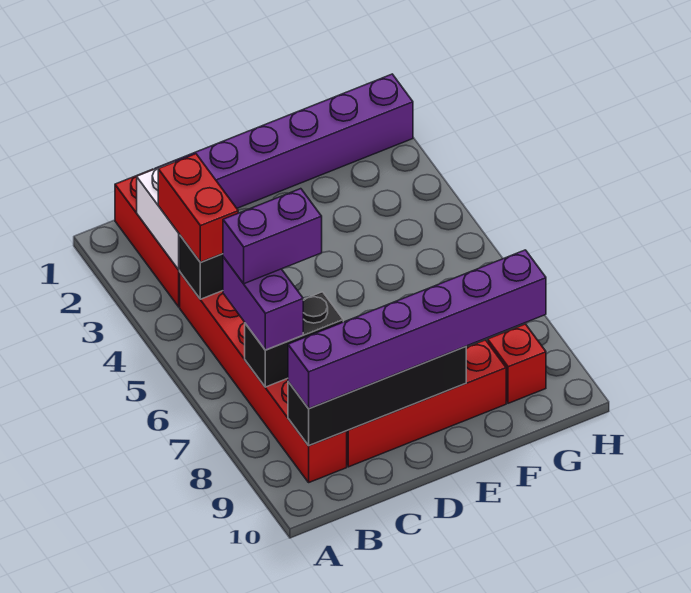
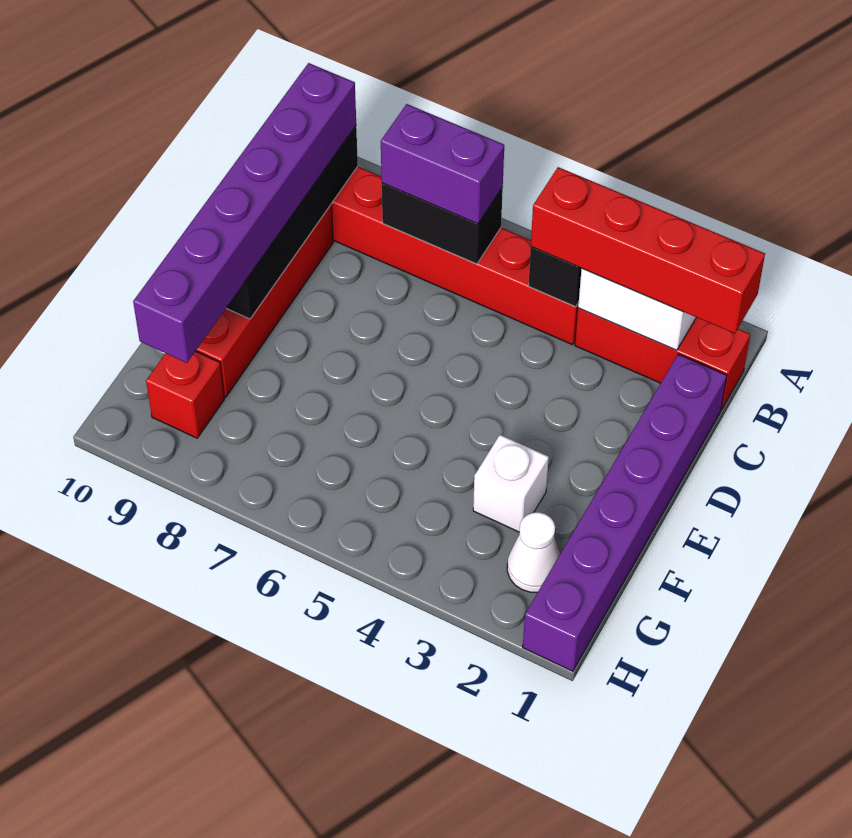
red 1x2 brick [158,154,238,262] -> red 1x4 brick [531,167,765,334]
purple 1x2 brick [223,189,322,284] -> none
black 1x2 brick [245,292,343,387] -> black 1x2 brick turned to [382,183,503,264]
none -> white 1x1 brick [473,435,549,532]
none -> white 1x1 cone [507,512,560,592]

